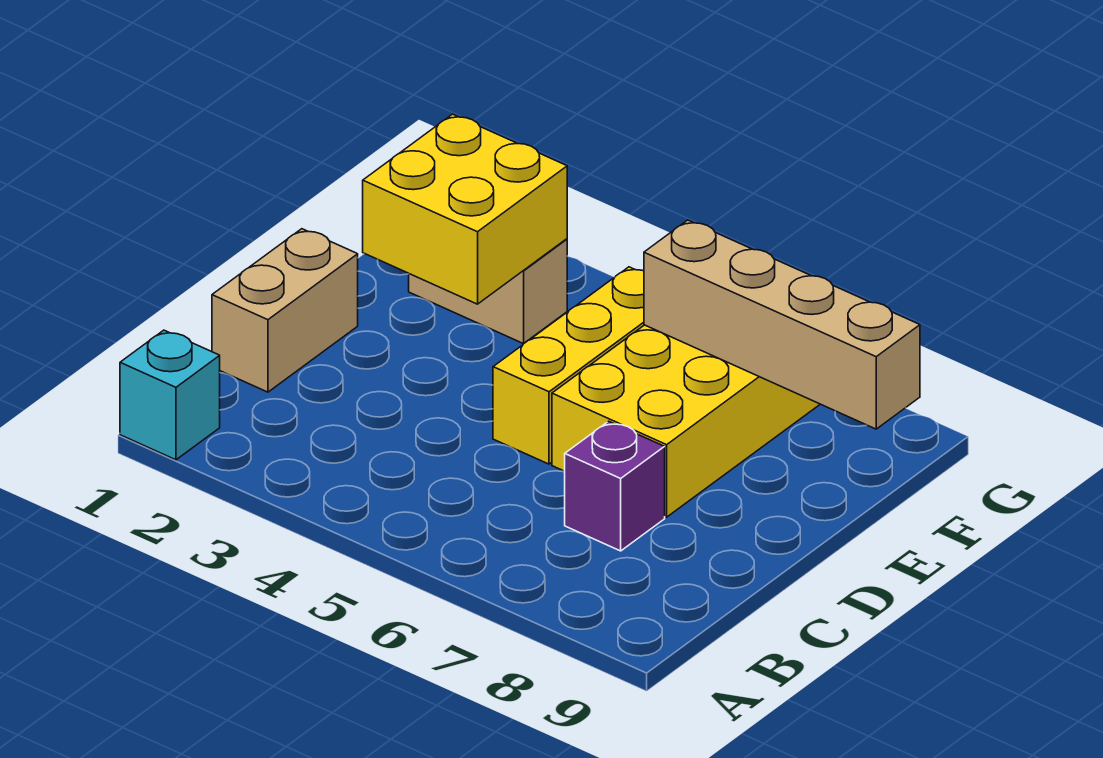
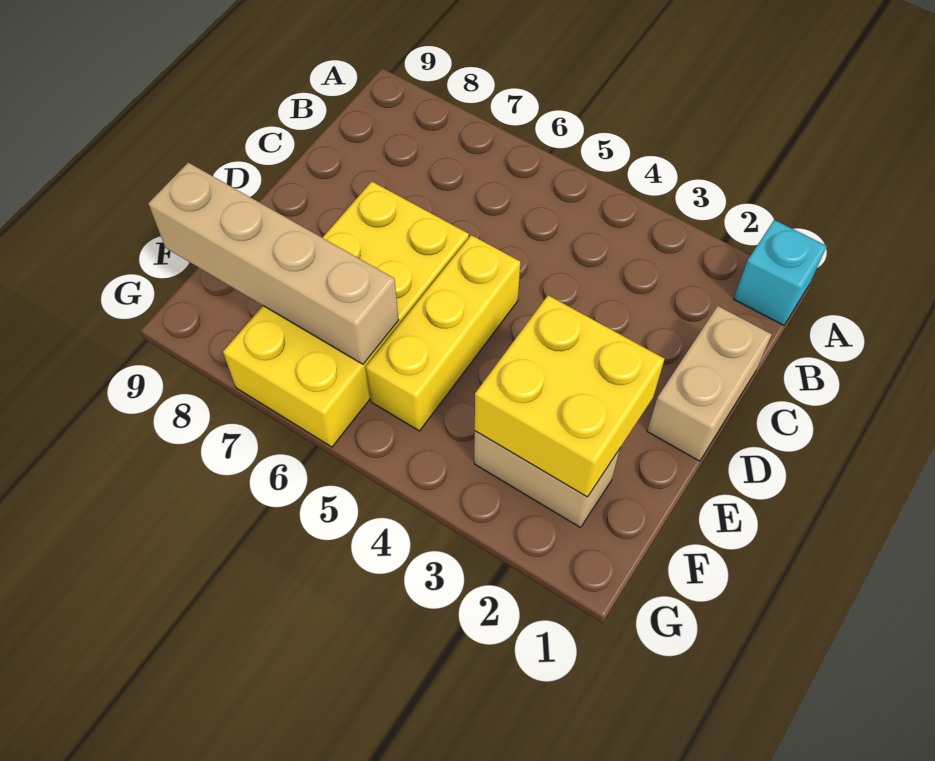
purple 1x1 brick [565,421,665,551] -> none

